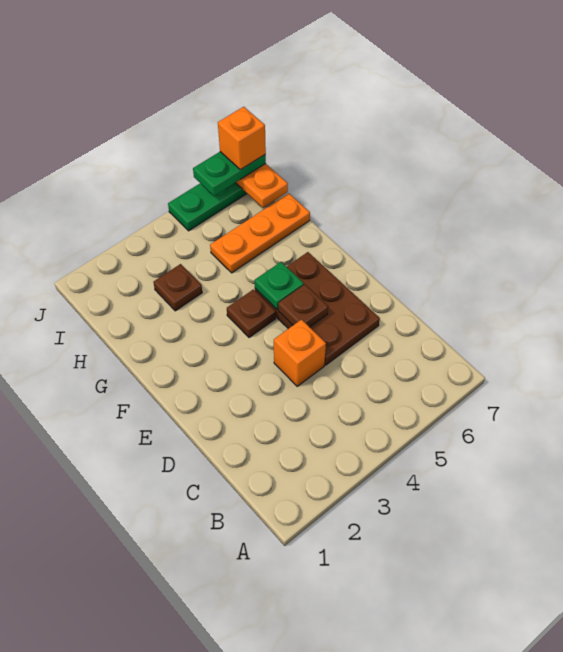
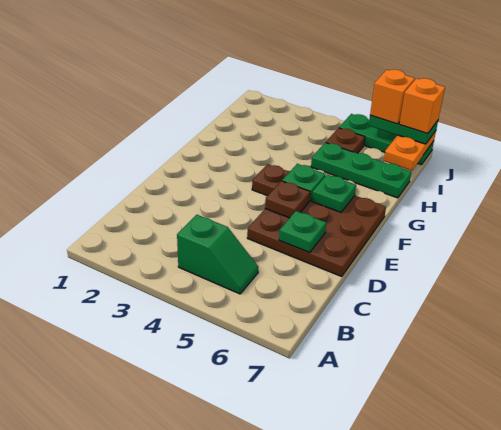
none -> green 1x2 slope [177,215,258,294]
orange 1x1 brick [274,320,326,386] -> orange 1x1 brick moved to [370,69,415,124]
brown 2x3 plate [255,252,380,365] -> brown 3x3 plate [247,196,386,277]
none -> green 1x1 plate [279,211,326,253]
none -> green 1x1 plate [312,174,356,212]
brown 1x1 plate [153,264,202,311] -> brown 1x1 plate moved to [326,128,365,153]
orange 1x3 plate [210,193,310,273] -> green 1x3 plate [311,143,411,198]

